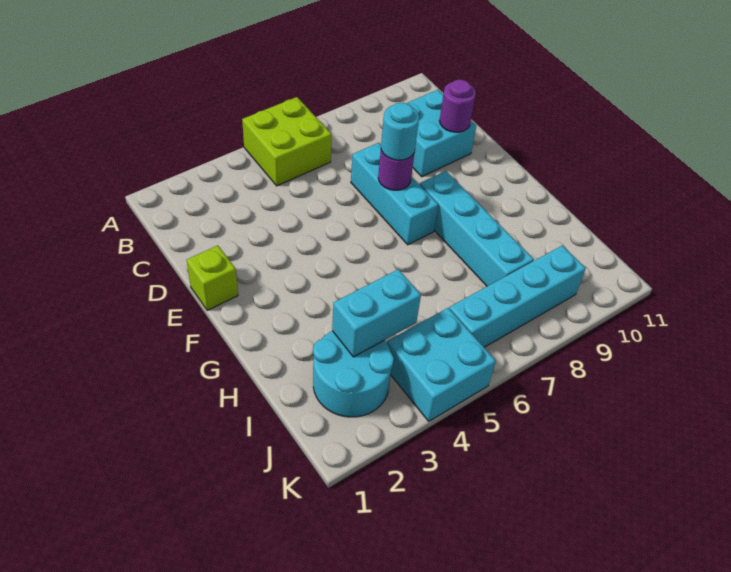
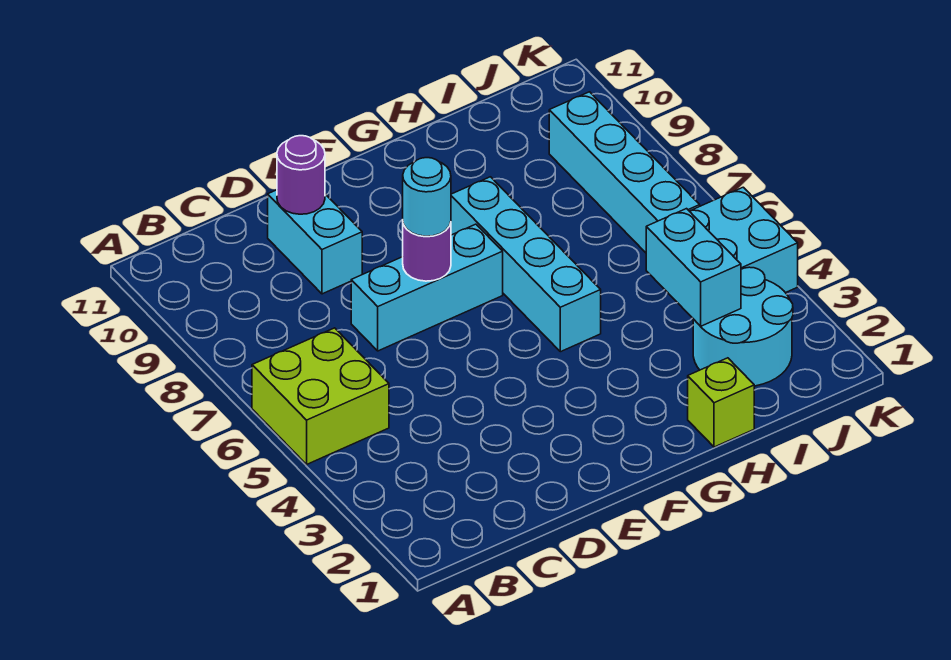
cyan 2x2 brick [407,90,476,177] -> cyan 1x2 brick [268,190,362,294]
lime 1x1 brick [186,245,238,310] -> lime 1x1 brick moved to [688,358,754,447]
cyan 1x4 brick [420,171,534,286] -> cyan 1x4 brick turned to [451,177,601,352]

